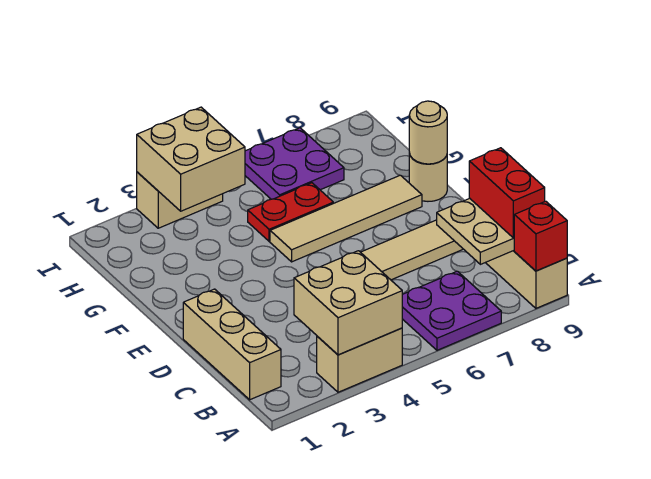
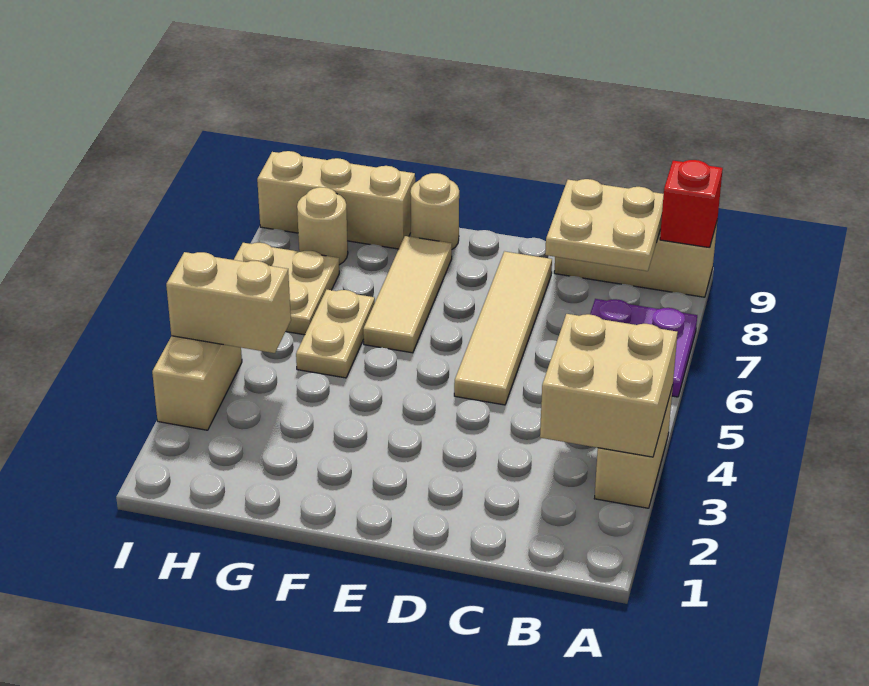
tan 1x3 brick [183,289,281,400] -> tan 1x3 brick moved to [257,151,415,249]
red 1x2 brick [469,148,545,238] -> none
tan 1x4 tile [270,175,422,262] -> tan 1x3 tile [363,236,452,353]
tan 1x1 round brick [409,101,447,164] -> tan 1x1 round brick moved to [297,187,348,265]
red 1x2 plate [248,183,333,241] -> tan 1x2 plate [296,290,375,378]
tan 2x2 brick [137,107,245,211] -> tan 1x2 brick [166,252,291,353]
purple 2x2 plate [245,128,344,199] -> tan 2x2 plate [234,243,339,335]

